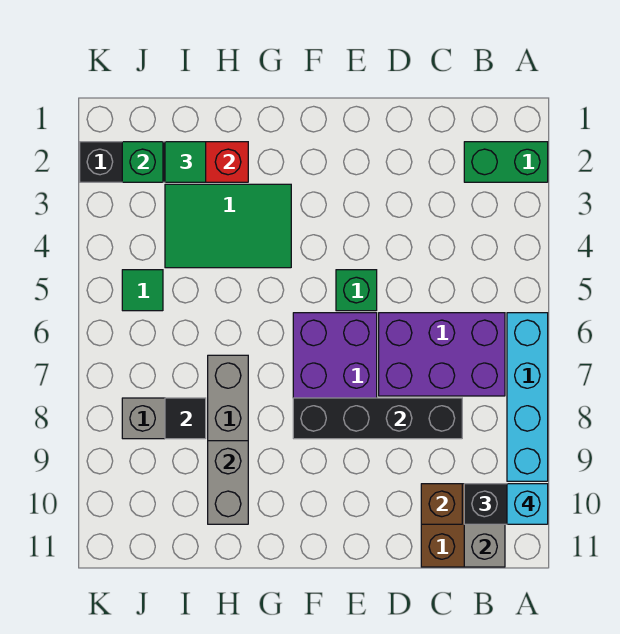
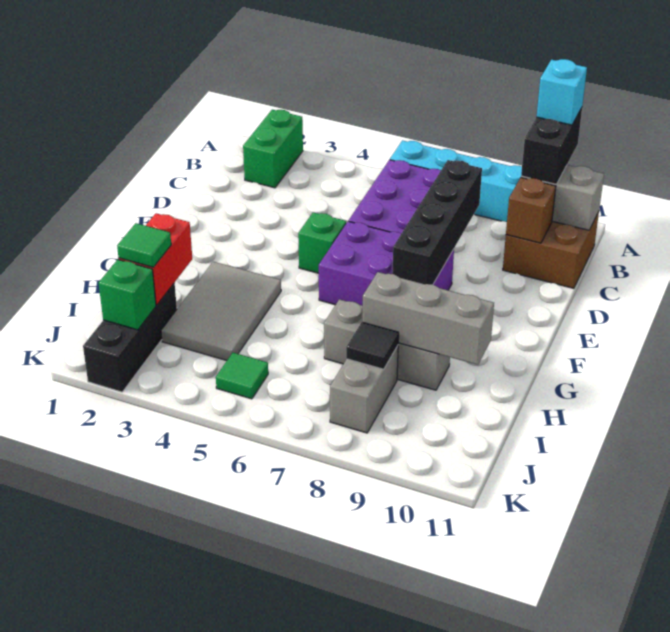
green 2x3 tile [165,184,291,268] -> grey 2x3 tile [161,262,281,361]
grey 1x2 brick [208,441,248,524] -> grey 1x3 brick [362,272,494,365]

